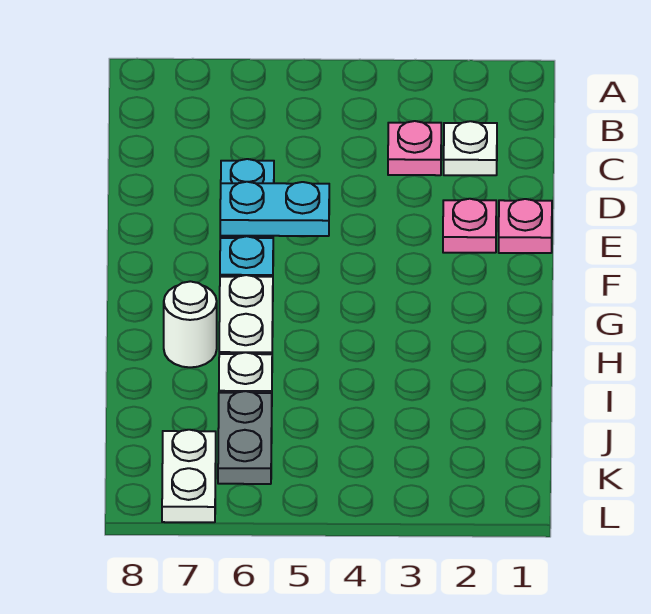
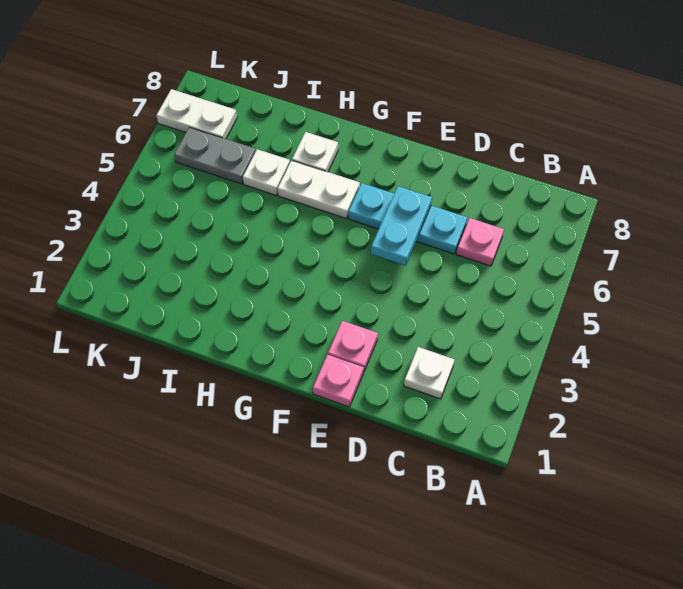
pink 1x1 plate [388,121,441,175] -> pink 1x1 plate moved to [456,218,504,266]
white 1x1 round brick [164,281,217,367] -> white 1x1 plate [292,132,338,172]

